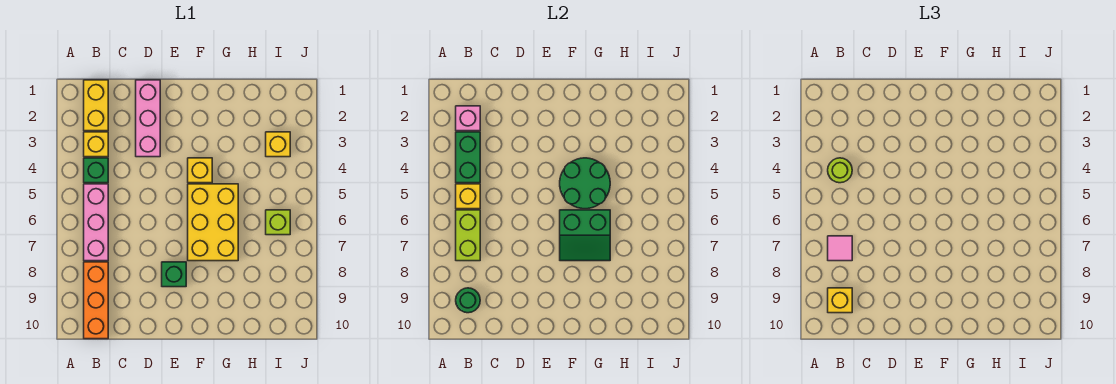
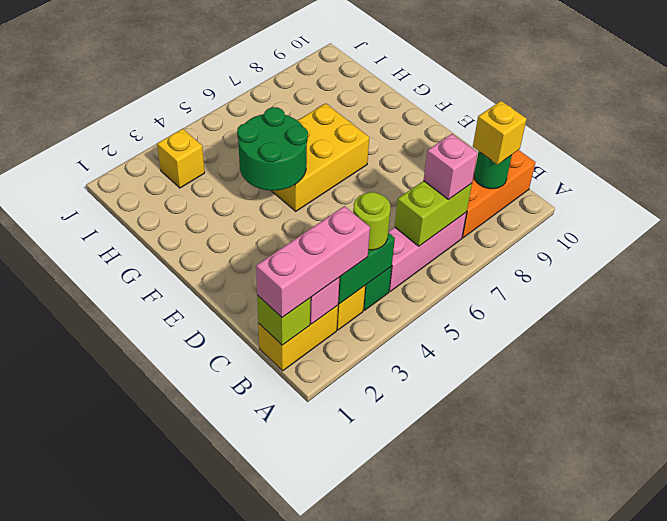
yellow 1x1 brick [456,184,480,209] -> none
pink 1x1 tile [828,236,852,261] -> pink 1x1 brick [423,134,478,200]
pink 1x3 brick [136,80,160,157] -> pink 1x3 brick moved to [256,206,370,317]
green 1x1 brick [162,262,186,287] -> none
yellow 1x1 brick [188,158,212,183] -> none
green 2x2 slope [560,210,610,261] -> none
lime 1x1 brick [266,210,290,235] -> lime 1x1 brick moved to [257,295,311,345]

